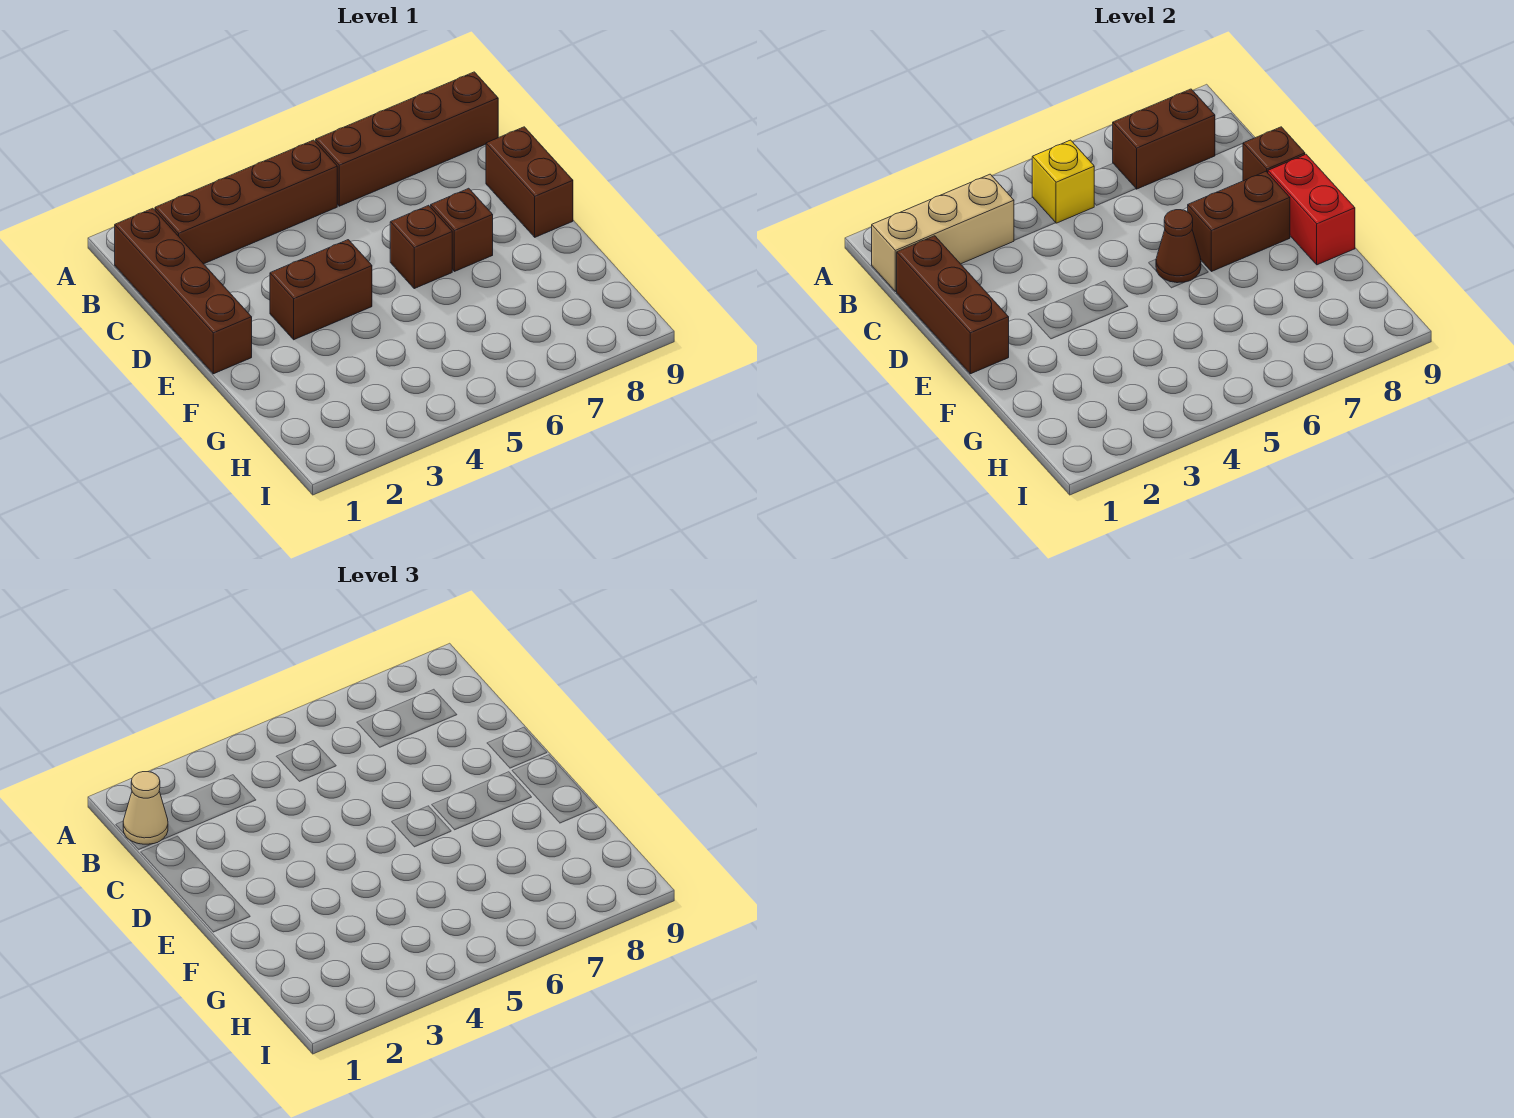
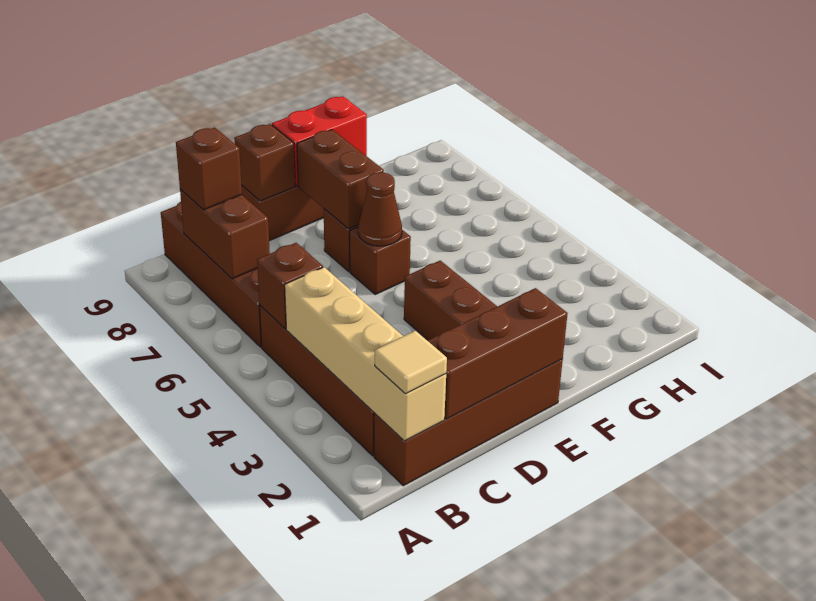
tan 1x3 brick [872,174,1014,291] -> tan 1x4 brick [285,267,446,441]
tan 1x1 cone [123,772,168,844] -> tan 1x1 tile [375,331,447,394]
yellow 1x1 brick [1032,140,1094,223] -> brown 1x1 brick [257,243,323,329]
none -> brown 1x1 brick [176,127,242,210]

